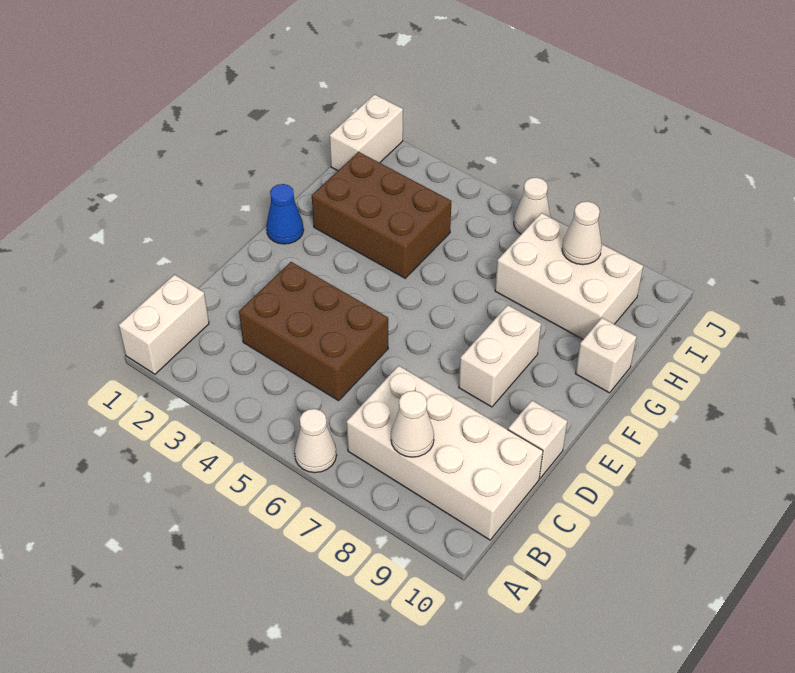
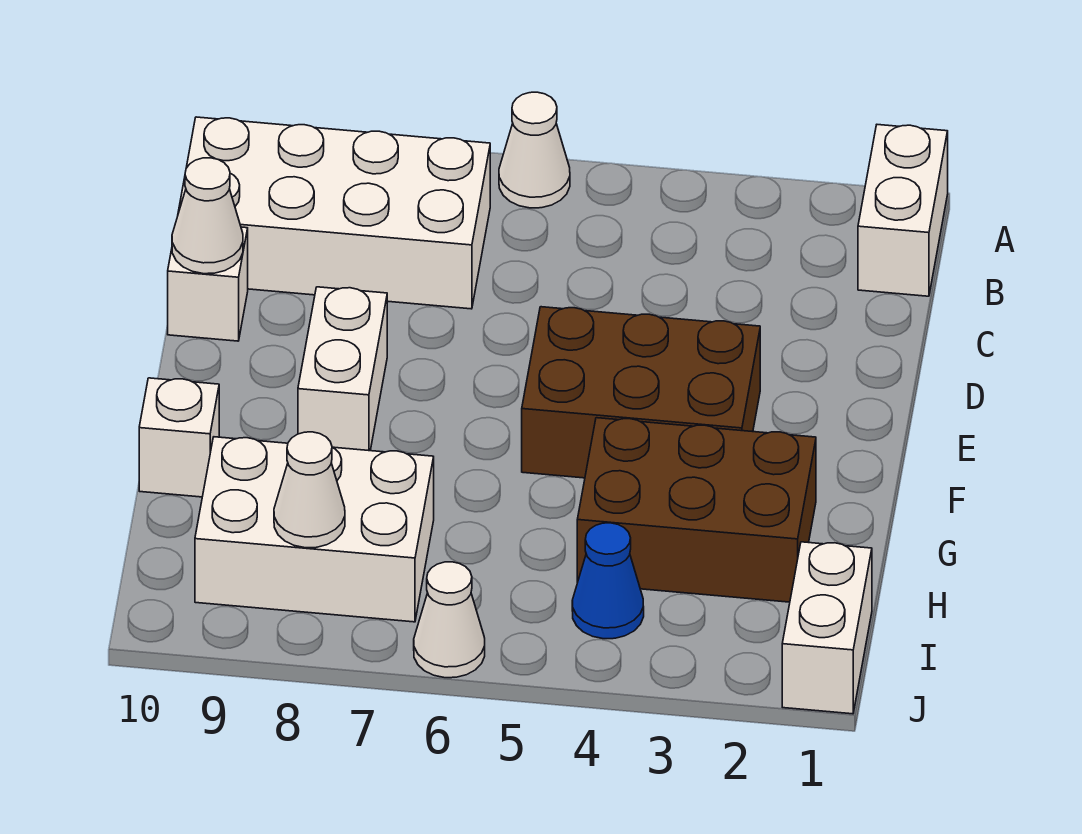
white 1x1 cone [391,391,434,457] -> white 1x1 cone moved to [172,158,243,274]
brown 2x3 brick [239,262,388,401] -> brown 2x3 brick moved to [522,307,760,478]
blue 1x1 cone [266,184,304,244] -> blue 1x1 cone moved to [572,523,644,639]

